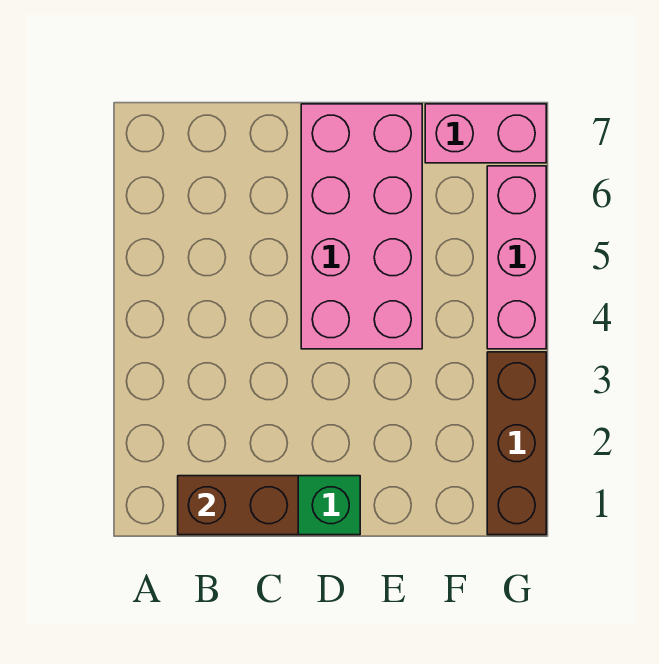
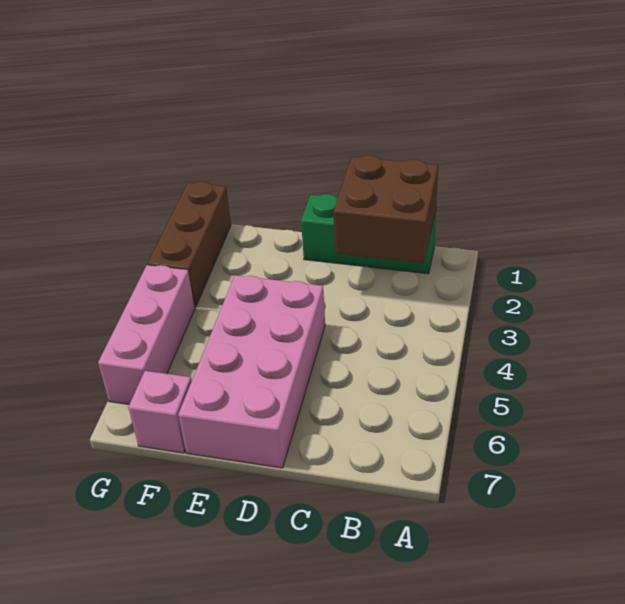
brown 1x2 brick [178,476,298,535] -> brown 2x2 brick [334,155,438,263]
pink 1x2 brick [425,104,546,163] -> pink 1x1 brick [128,371,192,453]

